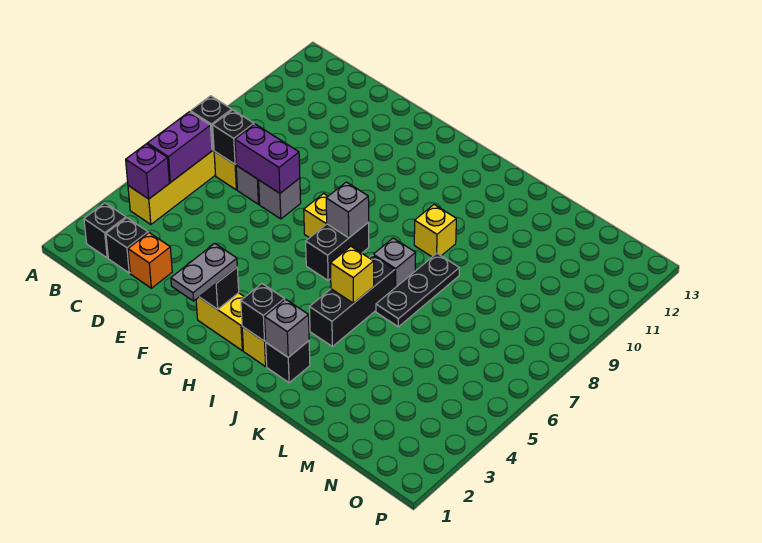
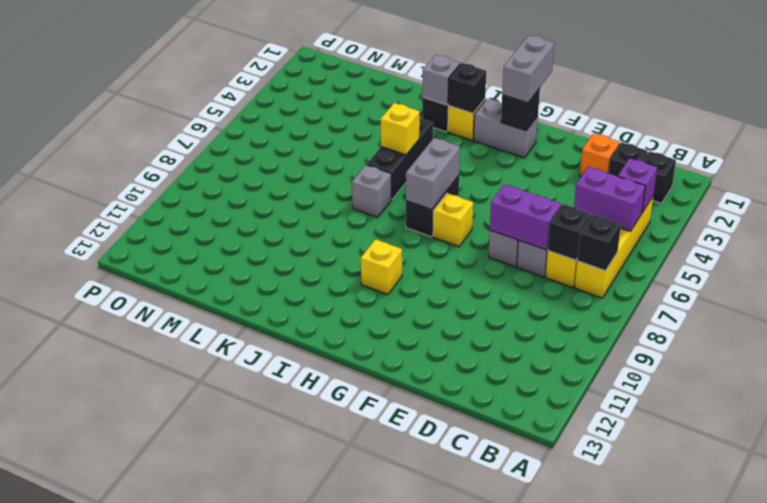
purple 1x2 brick [147,112,212,182] -> purple 1x2 brick turned to [574,167,645,231]
grey 1x2 plate [171,243,237,301] -> grey 1x2 brick [502,35,554,103]
yellow 1x2 brick [196,293,244,351] -> grey 1x2 brick [473,99,538,158]
grey 1x1 brick [326,182,369,238] -> grey 1x2 brick [406,138,460,210]
yellow 1x1 brick [414,205,456,257] -> yellow 1x1 brick moved to [361,239,402,295]
black 1x3 plate [376,253,459,327] -> none

